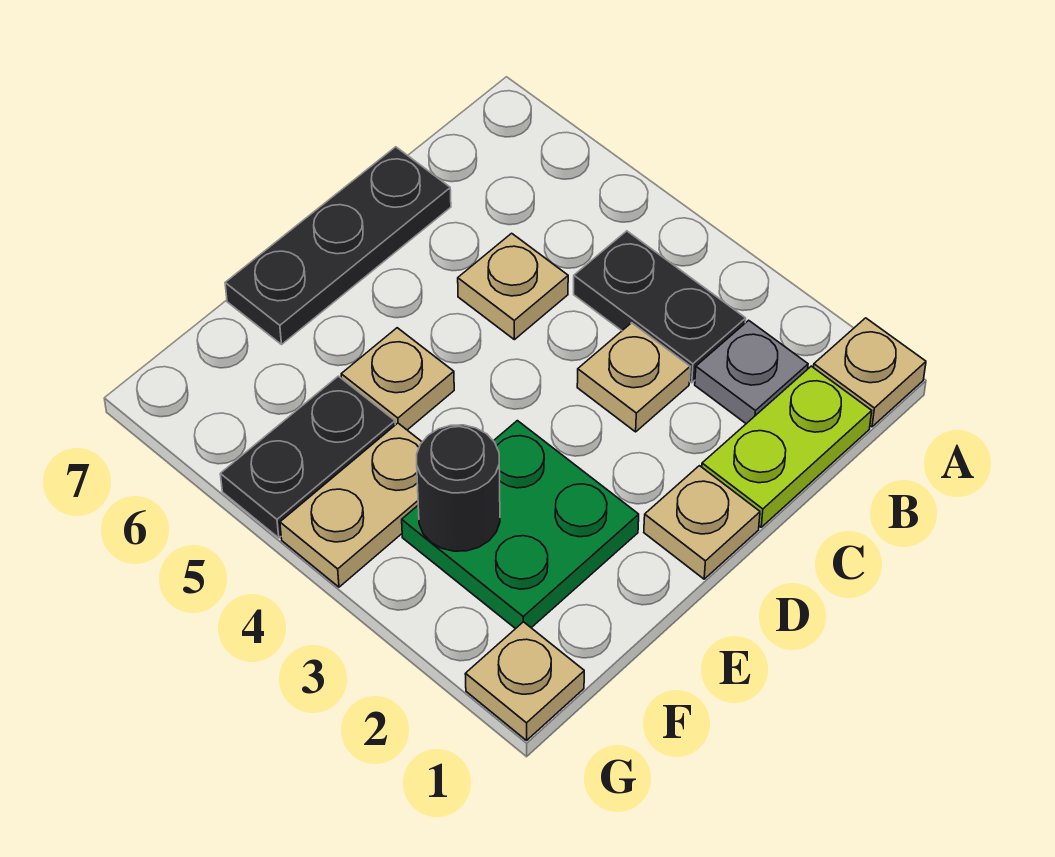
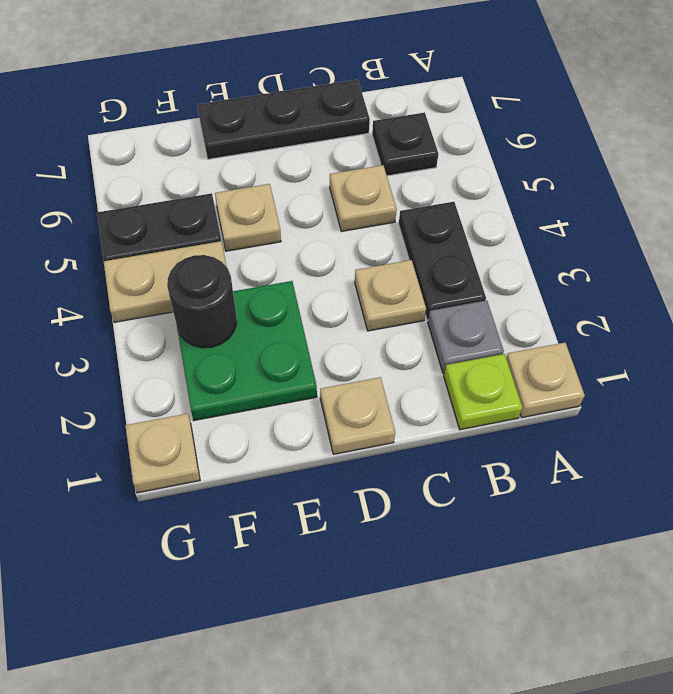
lime 1x2 plate [702,366,872,527] -> lime 1x1 plate [444,354,522,430]
none -> black 1x1 plate [372,113,438,176]

